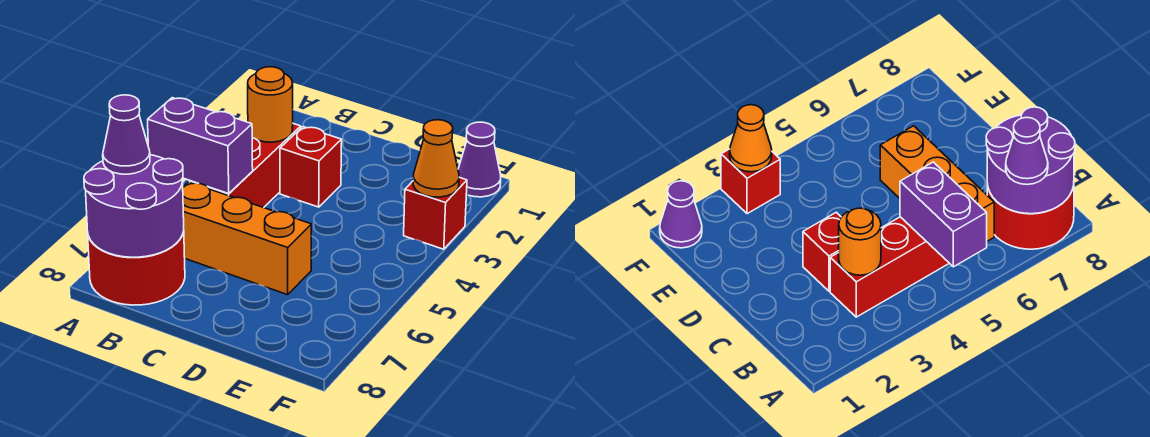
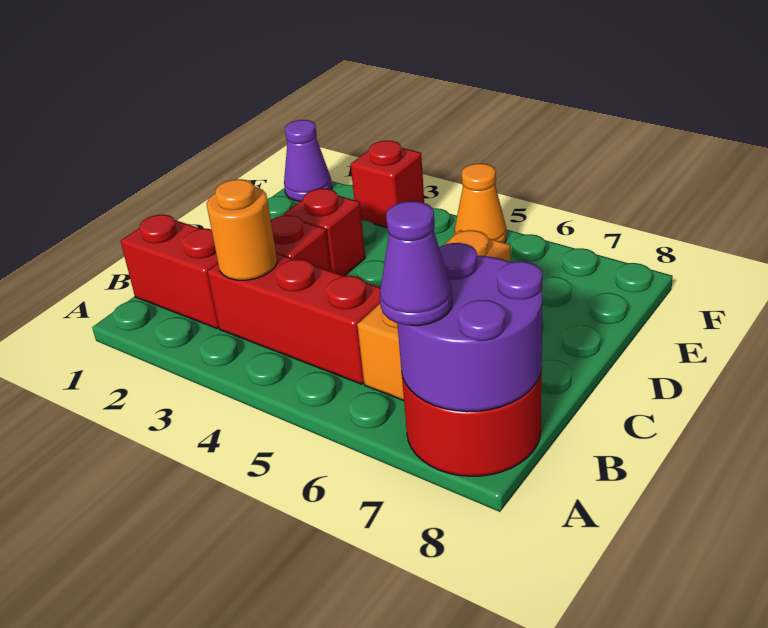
purple 1x2 brick [148,98,253,194] -> none
none -> red 1x2 brick [121,215,219,328]
none -> red 1x1 brick [284,189,365,276]
orange 1x1 cone [413,120,459,197] -> orange 1x1 cone moved to [454,163,506,243]

